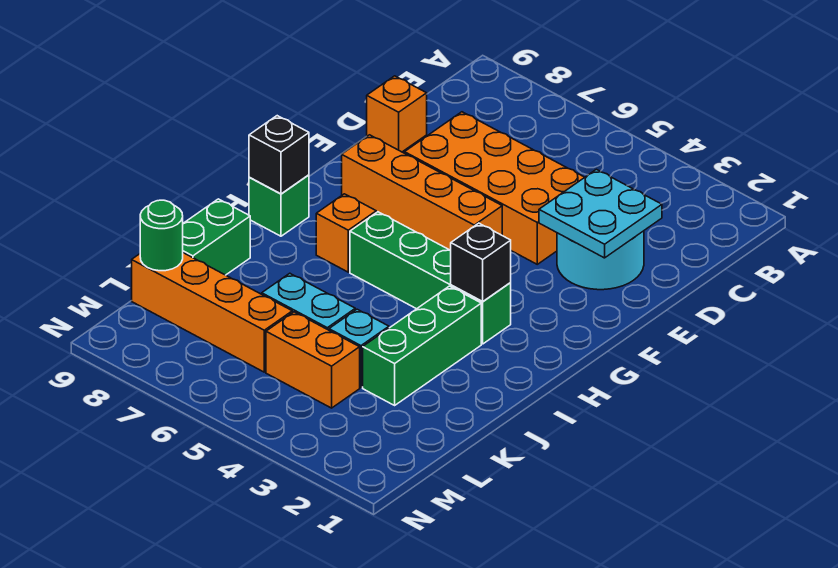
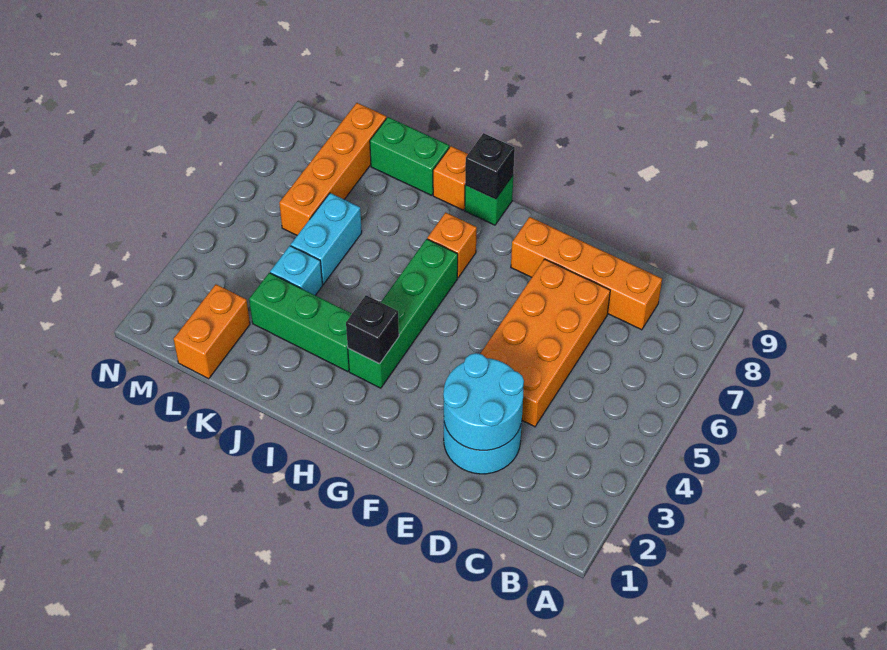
cyan 2x2 plate [539,169,662,258] -> cyan 2x2 round brick [443,353,524,450]
orange 1x1 brick [367,76,427,152] -> orange 1x1 brick moved to [433,146,468,210]
orange 1x4 brick [342,135,502,250] -> orange 1x4 brick turned to [511,217,662,330]
orange 1x2 brick [266,312,360,408] -> orange 1x2 brick moved to [174,284,250,379]
green 1x1 round brick [140,200,183,271] -> none

